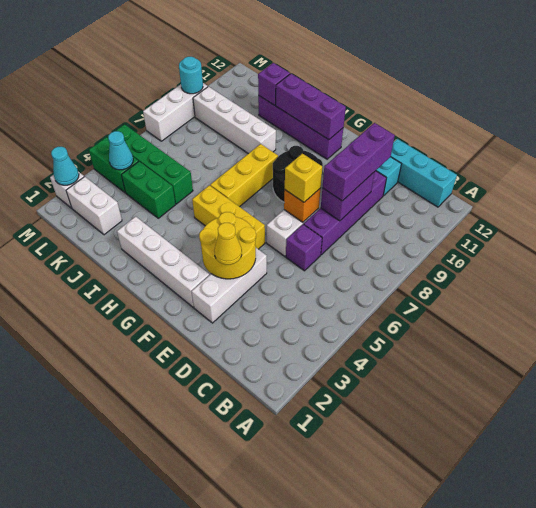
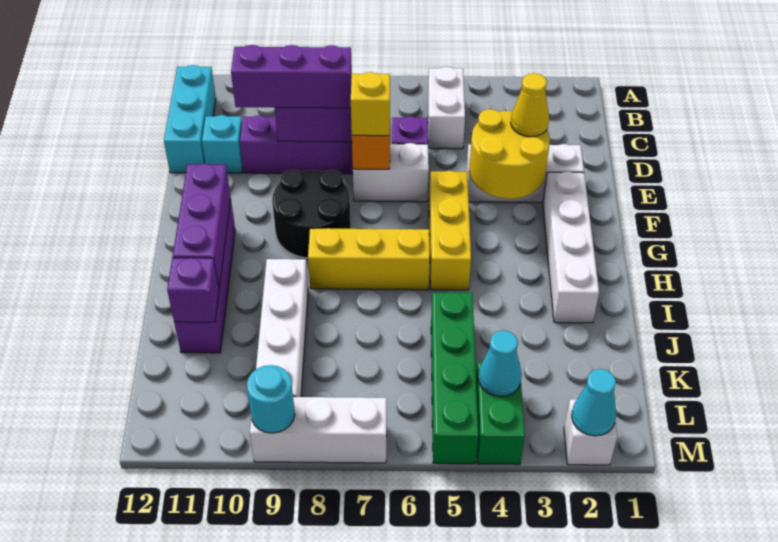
green 1x2 brick [122,162,176,218] -> none
white 1x2 brick [66,177,122,235] -> white 1x2 brick moved to [428,67,465,149]

